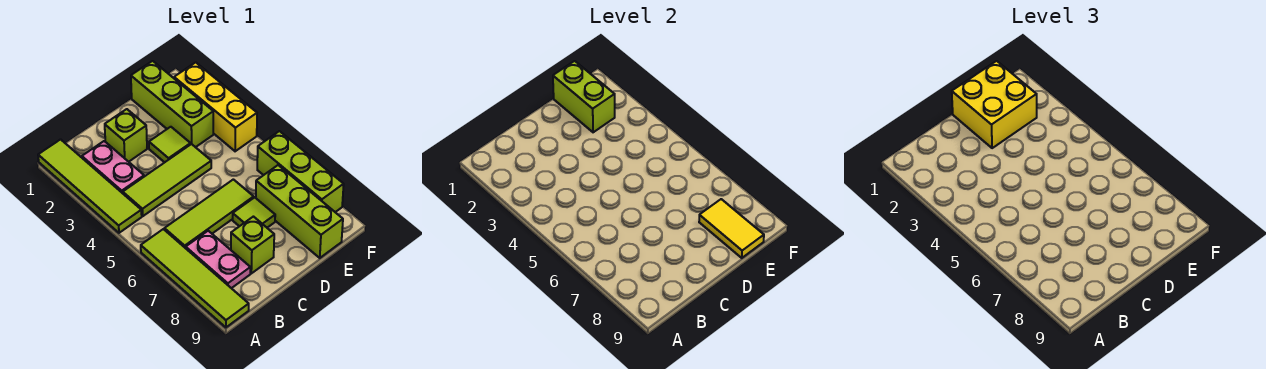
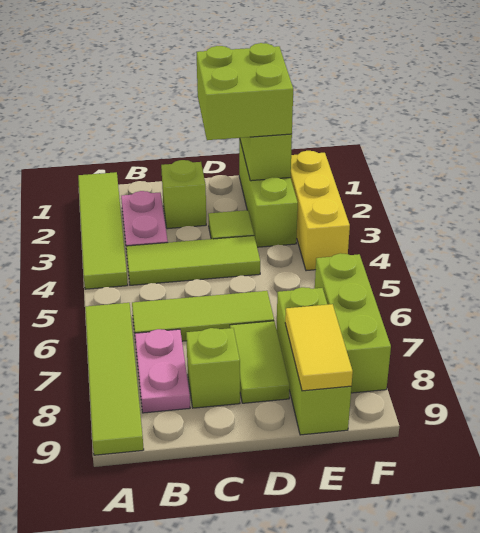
yellow 2x2 brick [952,61,1037,148] -> lime 2x2 brick [197,43,293,140]
lime 1x1 tile [233,197,275,228] -> lime 1x2 tile [230,321,290,403]

